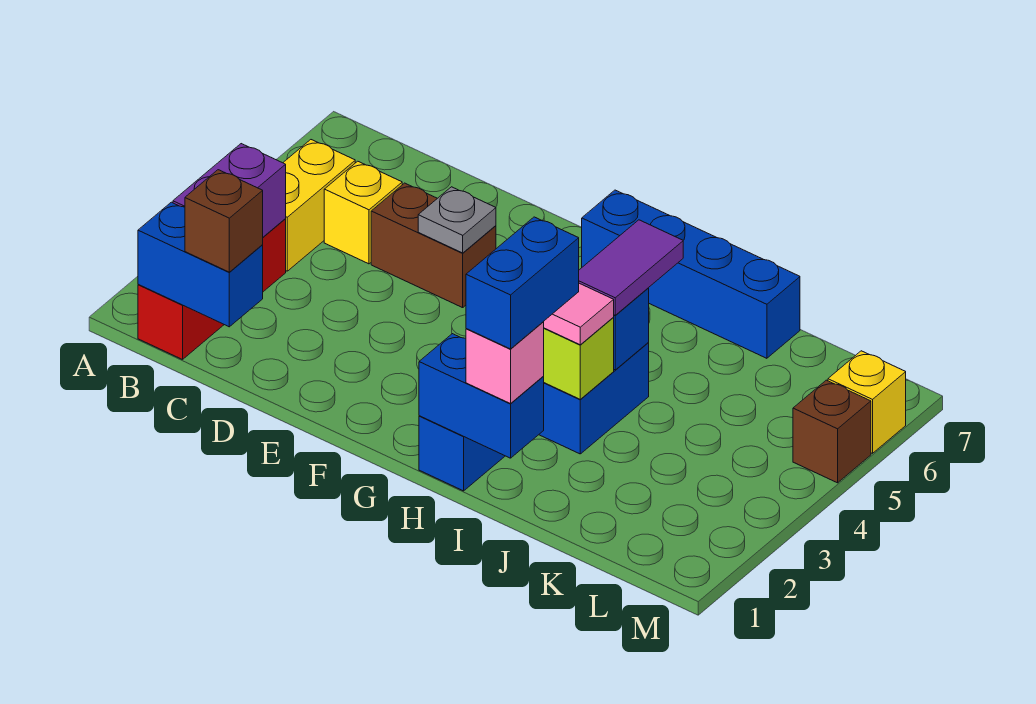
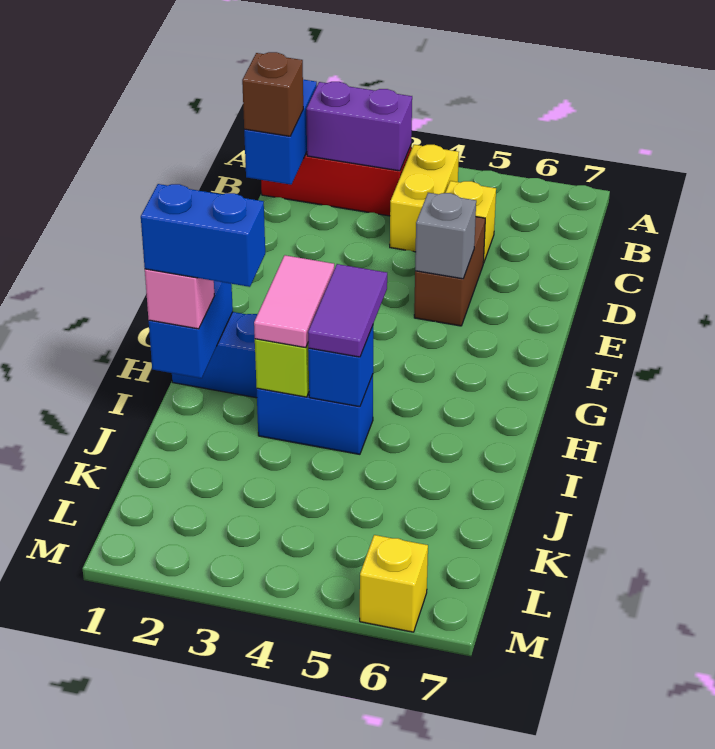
yellow 1x2 brick [283,140,355,271] -> yellow 1x2 brick turned to [390,145,459,252]
grey 1x1 plate [418,187,496,253] -> grey 1x1 brick [415,193,476,279]
blue 1x4 brick [582,190,800,358] -> none
purple 1x2 tile [579,220,683,315] -> purple 1x2 tile turned to [308,264,387,357]
brown 1x1 brick [793,380,871,483] -> none

